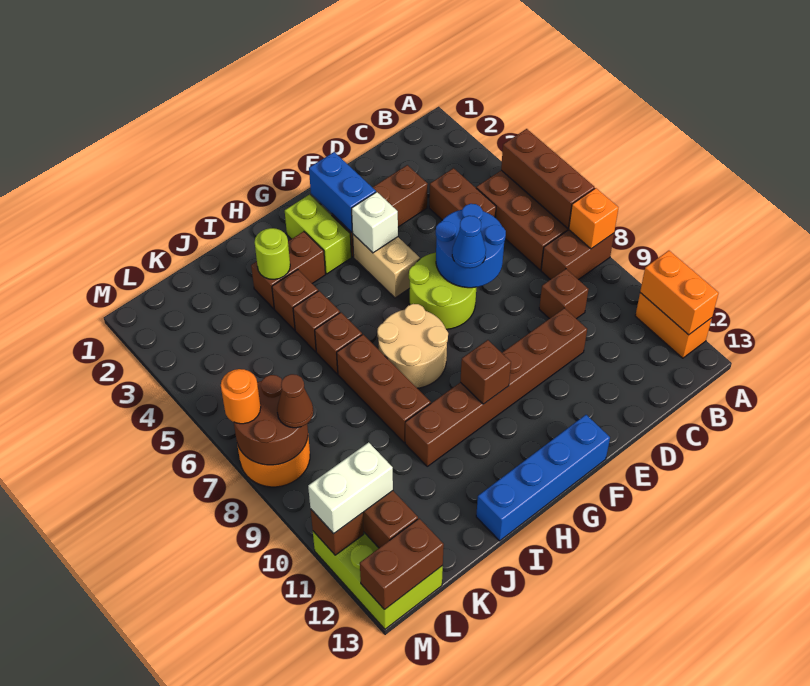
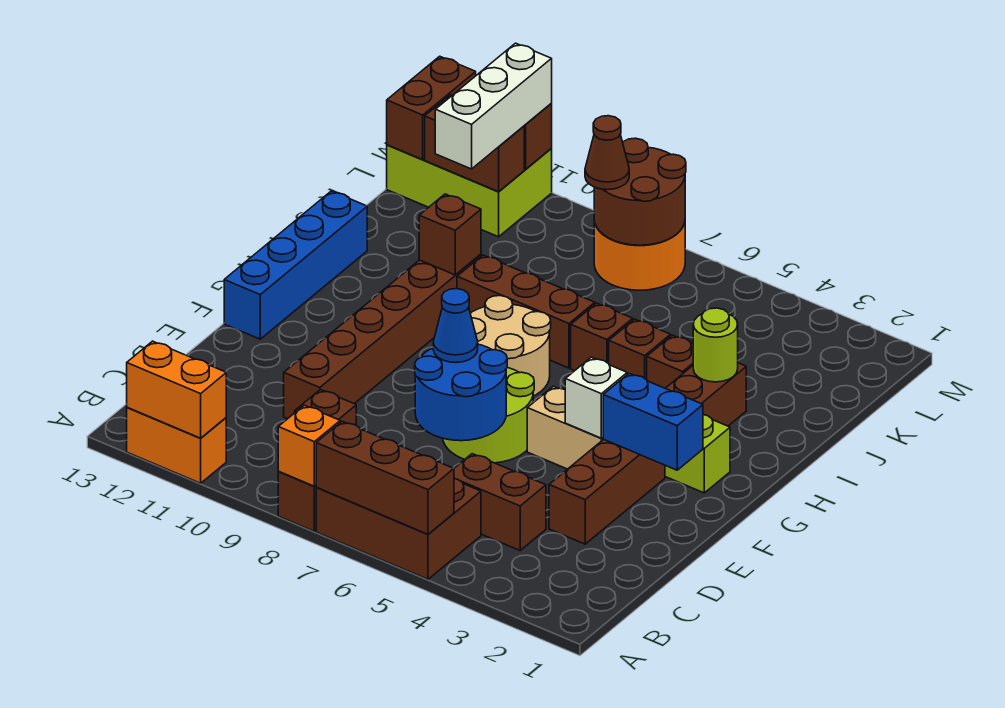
brown 1x1 brick [460,340,511,404] -> brown 1x1 brick moved to [419,194,481,275]
white 1x2 brick [308,442,393,534] -> white 1x3 brick [435,43,552,169]
orange 1x1 round brick [221,369,261,424] -> none

